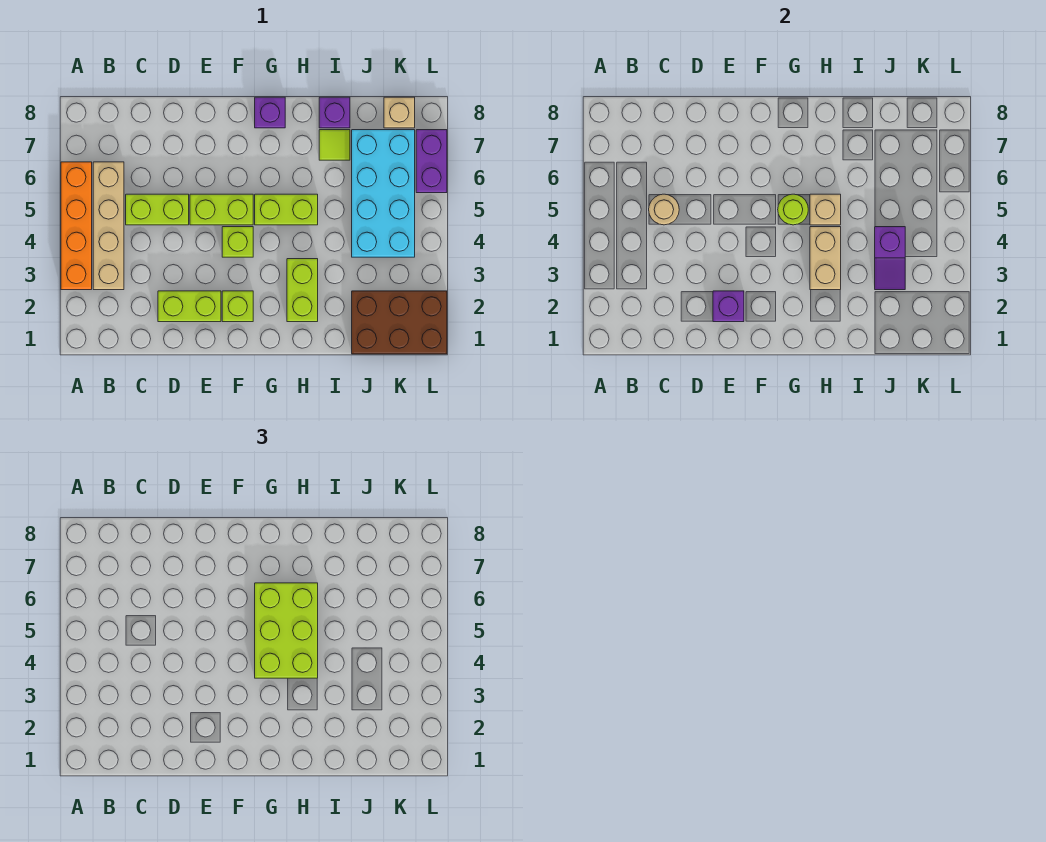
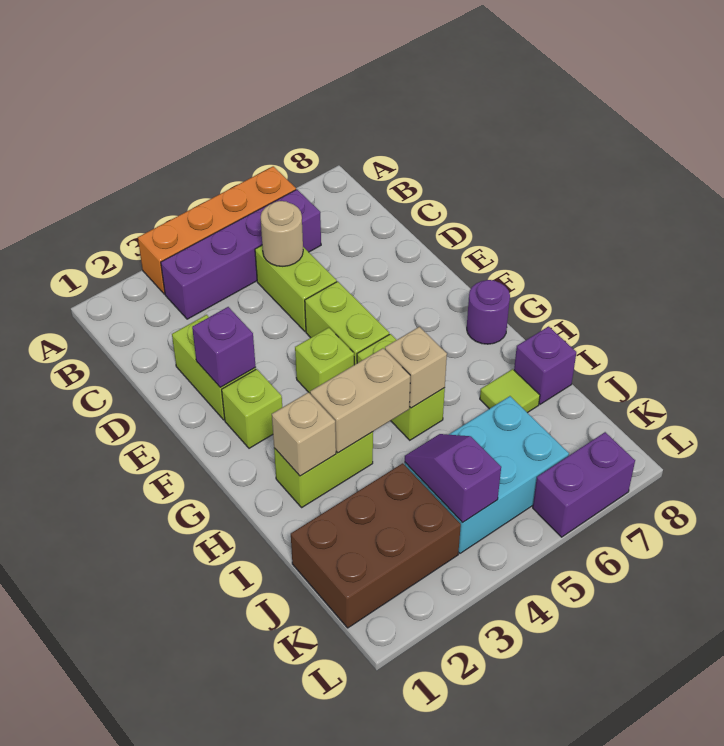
tan 1x4 brick [93,162,124,290] -> purple 1x4 brick [161,189,321,319]
lime 2x3 brick [255,583,318,678] -> none
lime 1x1 round brick [778,194,808,225] -> none
purple 1x1 brick [255,97,285,128] -> purple 1x1 round brick [467,280,510,344]
brown 2x3 brick [352,291,447,354] -> brown 2x3 brick turned to [291,463,461,628]
purple 1x2 slope [875,227,905,290] -> purple 1x2 slope turned to [405,434,501,523]
cyan 2x4 brick [352,130,415,257] -> cyan 2x3 brick [405,396,569,553]
tan 1x1 brick [384,97,415,128] -> tan 1x1 brick moved to [272,392,336,476]

